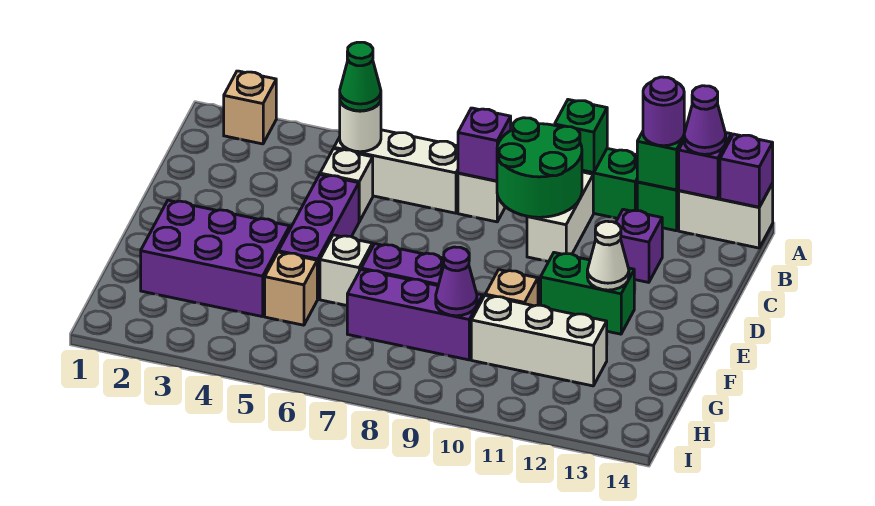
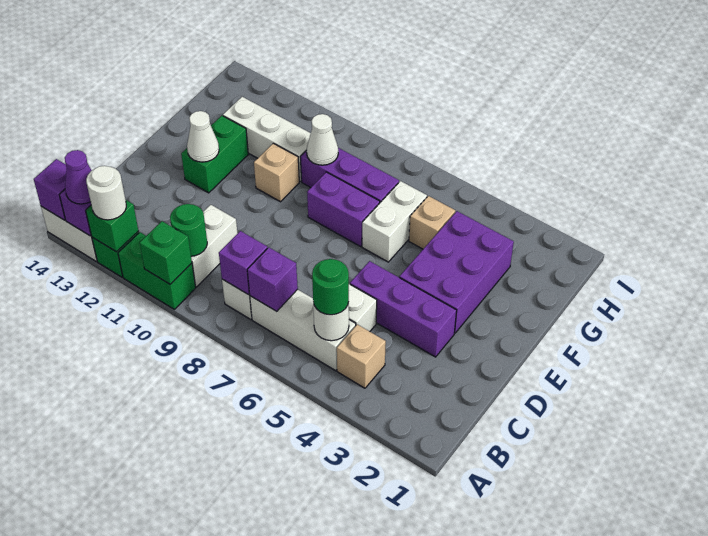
tan 1x1 brick [224,71,276,144] -> tan 1x1 brick moved to [337,324,386,388]
purple 1x1 round brick [643,77,684,146] -> white 1x1 round brick [86,166,126,220]
green 1x1 cone [340,42,381,111] -> green 1x1 round brick [312,259,349,315]
green 2x2 round brick [497,118,582,217] -> green 1x1 round brick [170,204,207,256]
purple 1x1 brick [616,209,662,282] -> purple 1x1 brick moved to [247,247,298,311]
purple 1x3 brick [279,175,359,299] -> purple 1x3 brick turned to [350,261,457,357]
green 1x2 brick [541,253,634,334] -> green 1x2 brick turned to [181,116,248,193]
purple 2x3 brick [141,200,290,317] -> purple 2x3 brick turned to [399,211,514,333]
white 1x1 brick [320,235,372,305] -> white 1x2 brick [362,181,427,262]
purple 1x1 cone [436,247,477,316] -> white 1x1 cone [307,114,338,165]

